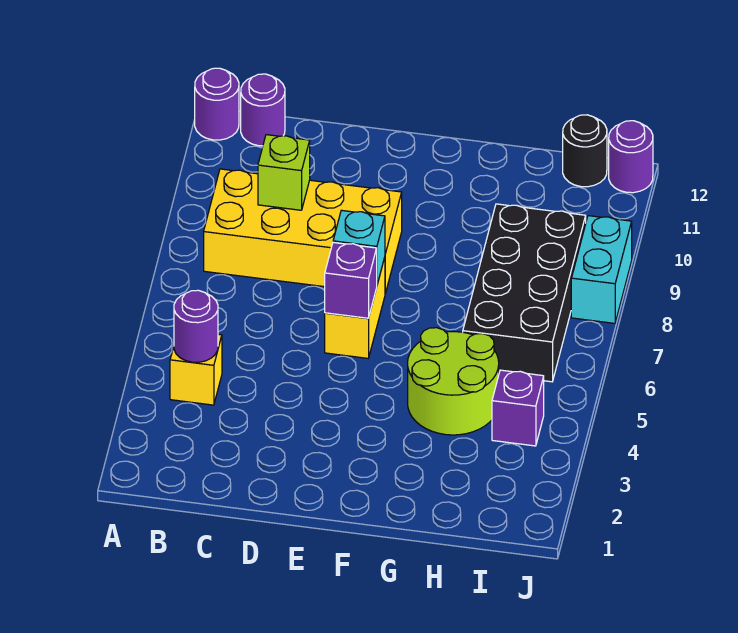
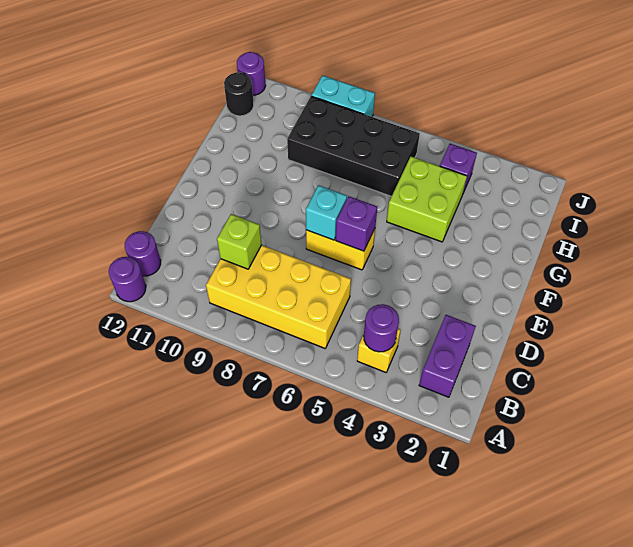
none -> purple 1x2 brick [419,315,476,397]
yellow 2x4 brick [204,169,402,293] -> yellow 2x4 brick turned to [206,245,351,348]
lime 2x2 round brick [408,328,499,435] -> lime 2x2 brick [387,157,467,242]

